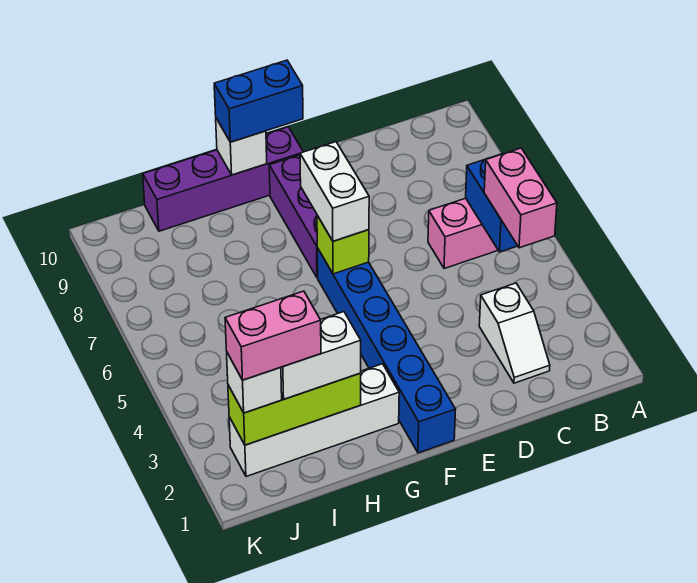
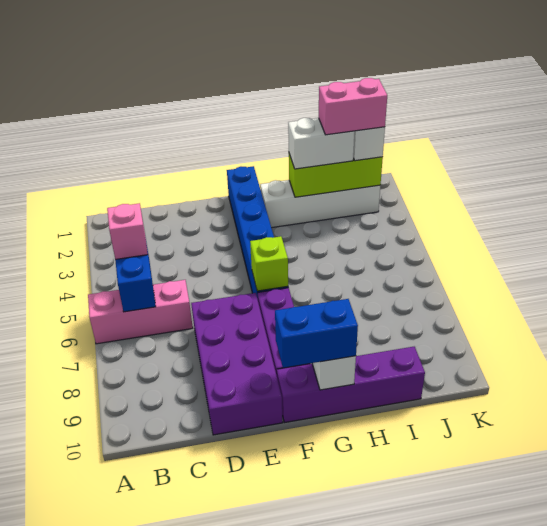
pink 1x2 brick [484,148,557,248] -> pink 1x1 brick [107,203,148,259]
white 1x2 slope [479,283,550,383] -> none
none -> purple 2x4 brick [191,293,283,435]
white 1x2 brick [300,142,369,241] -> none

